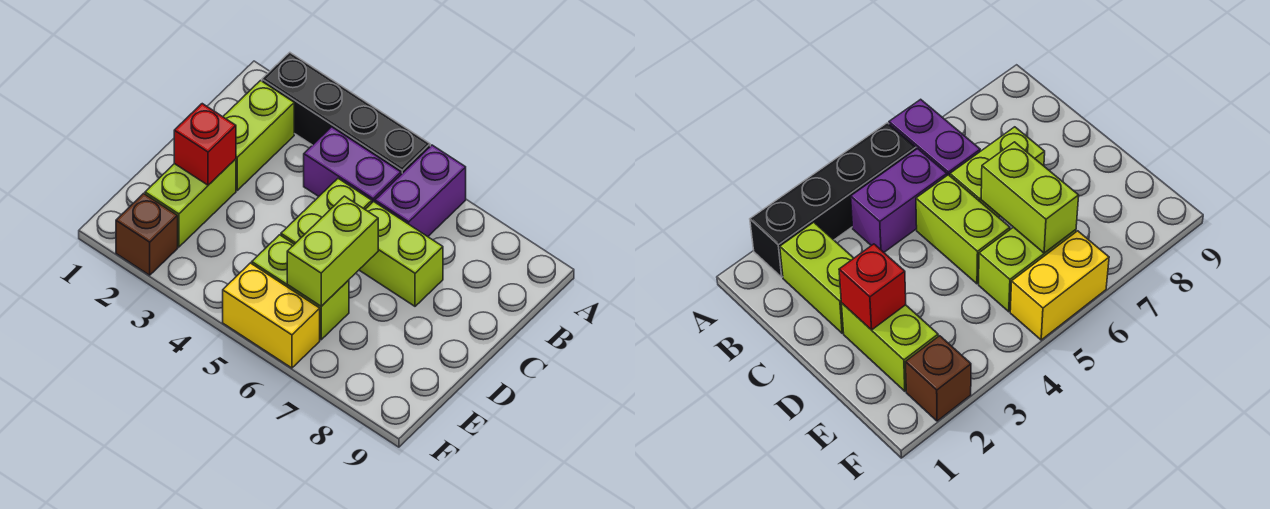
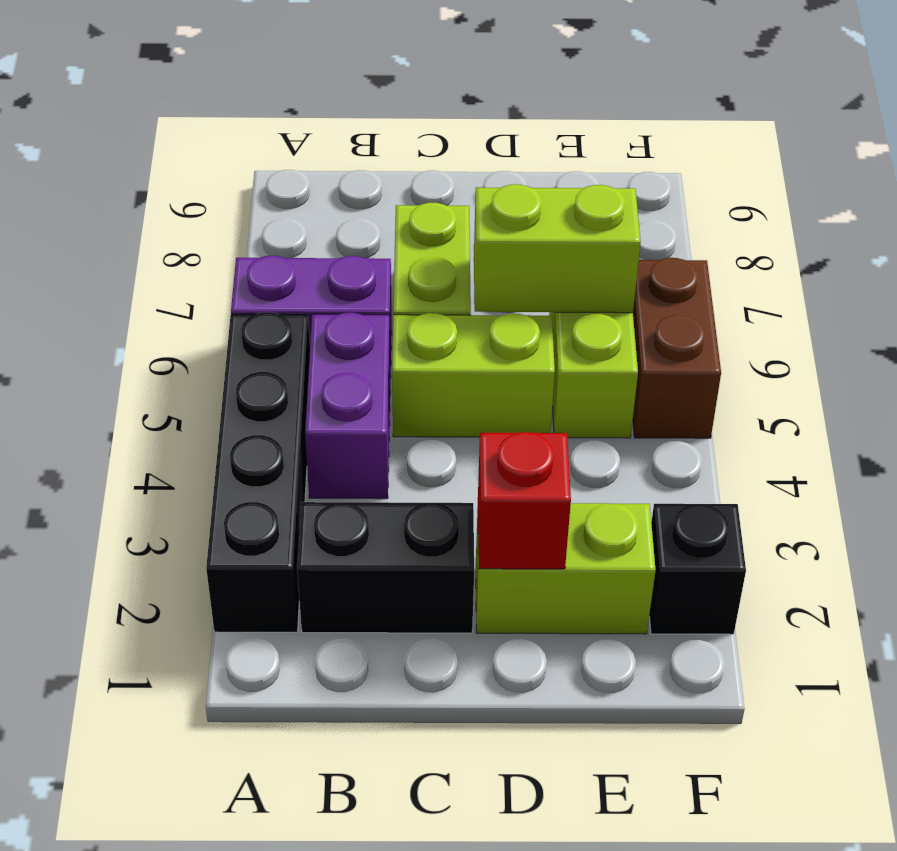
lime 1x2 brick [223,81,294,190] -> black 1x2 brick [297,502,474,633]
brown 1x1 brick [116,193,178,275] -> black 1x1 brick [649,504,746,634]
yellow 1x2 brick [223,263,320,368] -> brown 1x2 brick [633,258,721,438]

